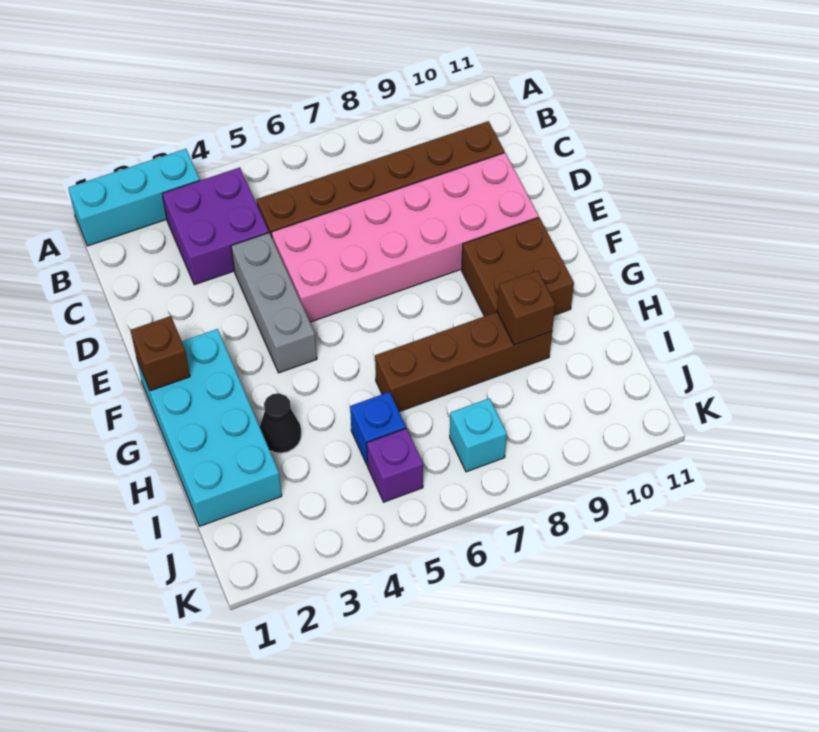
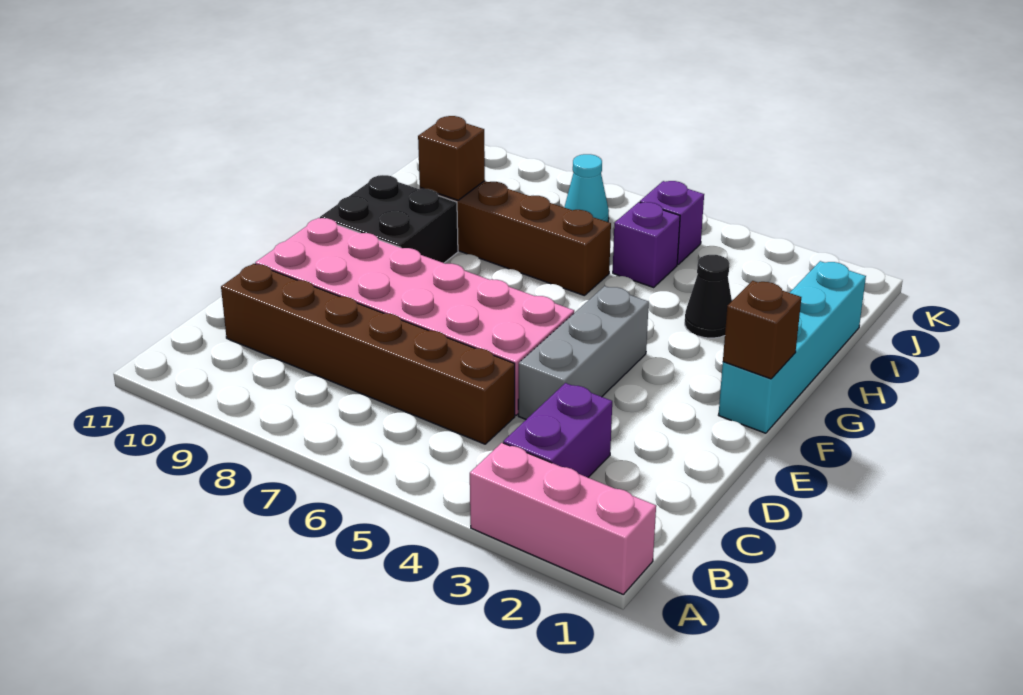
cyan 1x3 brick [68,149,200,246] -> pink 1x3 brick [470,443,656,594]
purple 2x2 brick [162,167,269,285] -> purple 1x2 brick [503,383,612,477]
cyan 2x4 brick [137,329,282,526] -> cyan 1x4 brick [719,261,866,433]
brown 2x2 brick [462,217,574,316] -> black 2x2 brick [320,175,458,263]
blue 1x1 brick [350,392,406,465] -> purple 1x1 brick [613,202,680,287]
cyan 1x1 brick [450,398,507,472] -> cyan 1x1 cone [564,154,609,222]

